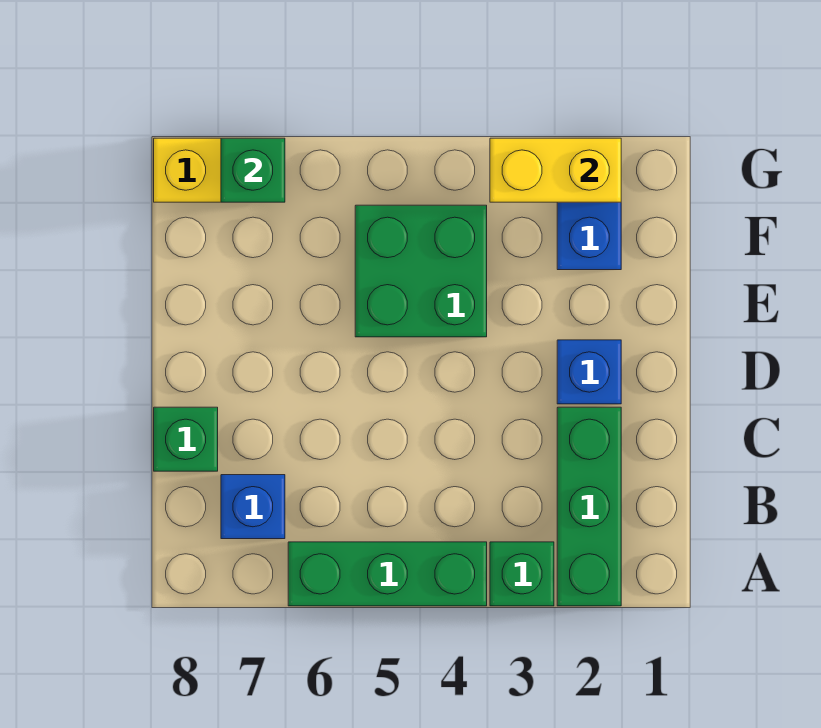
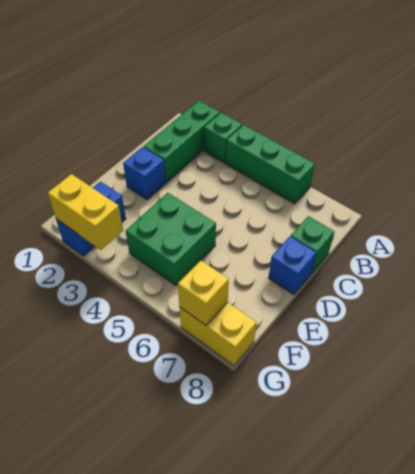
blue 1x1 brick [221,475,285,539] -> blue 1x1 brick moved to [269,236,316,295]
green 1x1 brick [221,138,285,202] -> yellow 1x1 brick [178,261,229,325]

